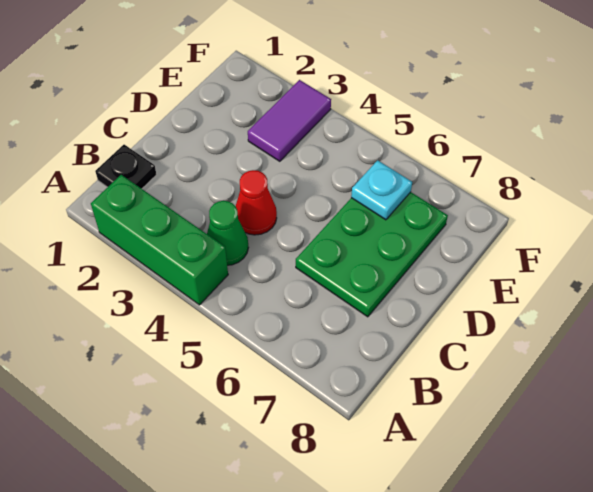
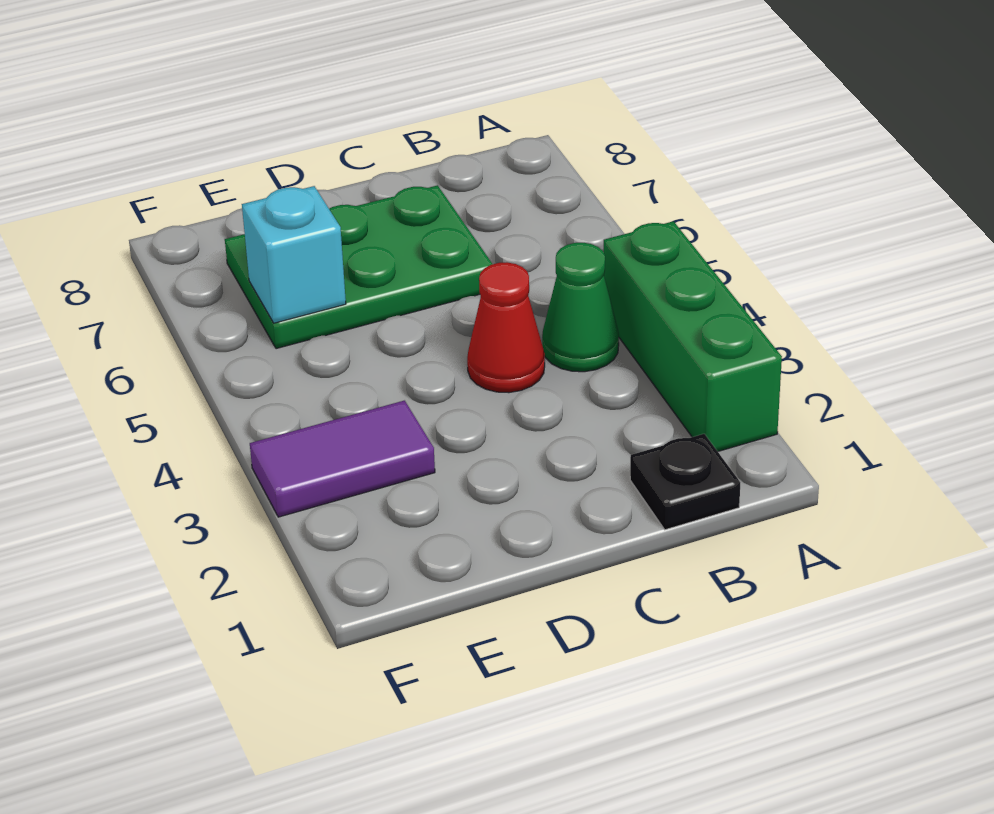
cyan 1x1 plate [351,160,412,220] -> cyan 1x1 brick [242,186,346,323]

